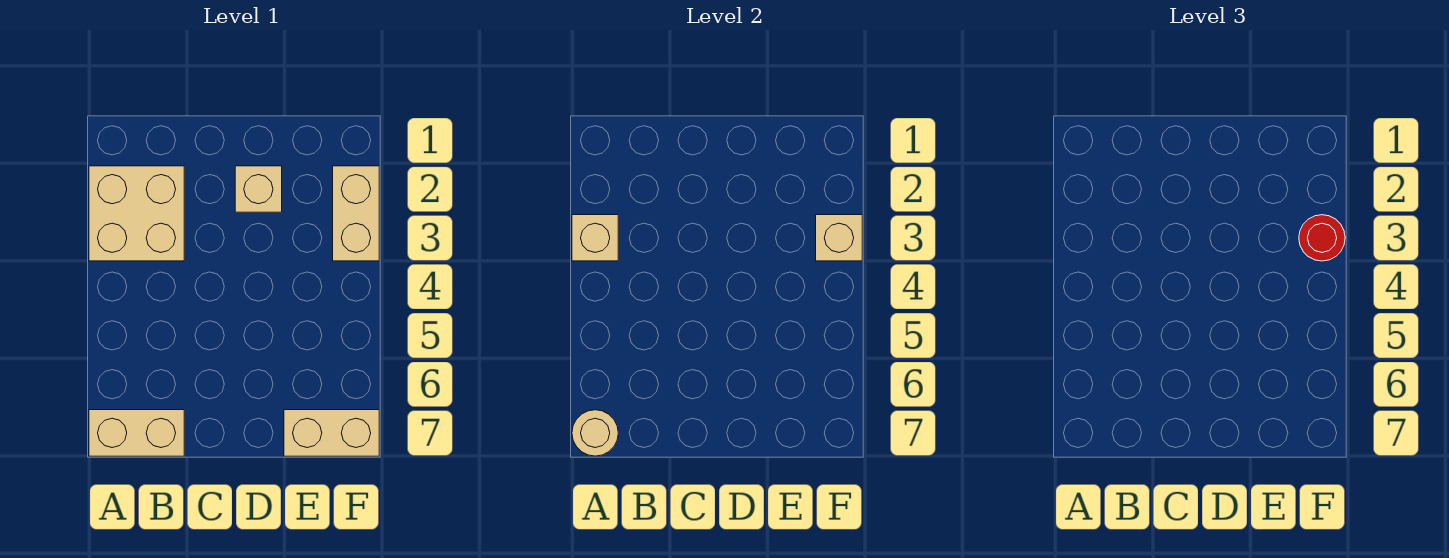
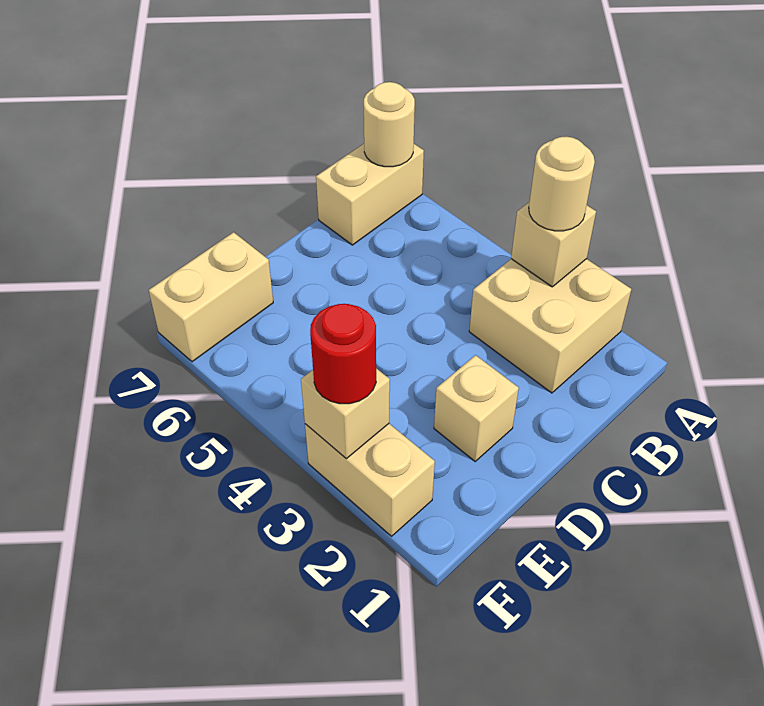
none -> tan 1x1 round brick [529,137,595,231]

